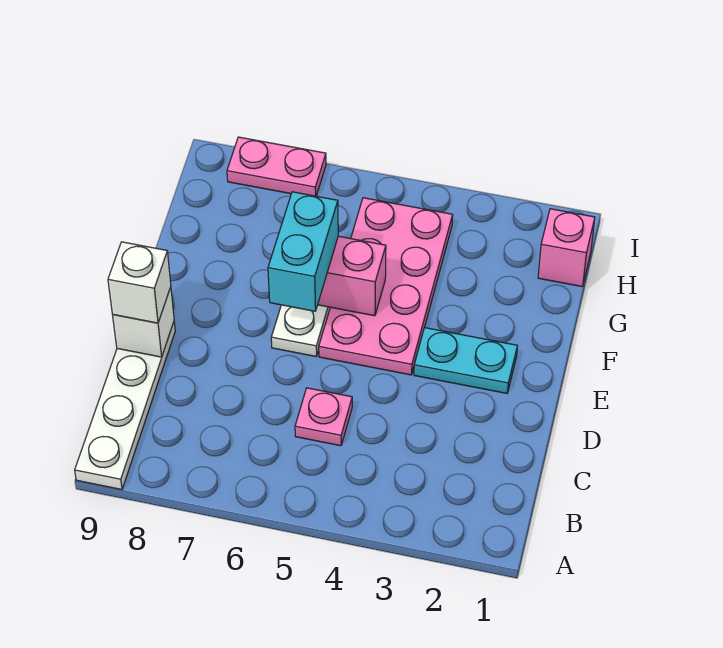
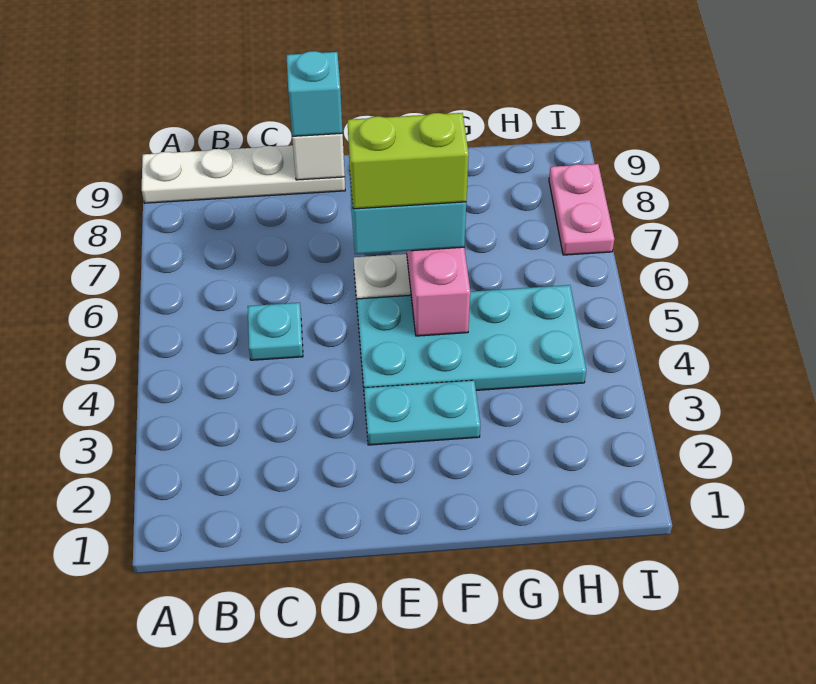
pink 1x1 plate [295,388,352,446] -> cyan 1x1 plate [248,303,303,360]
white 1x1 brick [108,242,171,323] -> cyan 1x1 brick [286,51,343,136]
cyan 1x2 plate [414,328,517,393] -> cyan 1x2 plate turned to [364,380,480,445]
pink 2x4 plate [319,198,453,375] -> cyan 2x4 plate [357,285,586,390]
none -> lime 1x2 brick [348,113,469,209]
pink 1x1 brick [538,209,595,287] -> none

